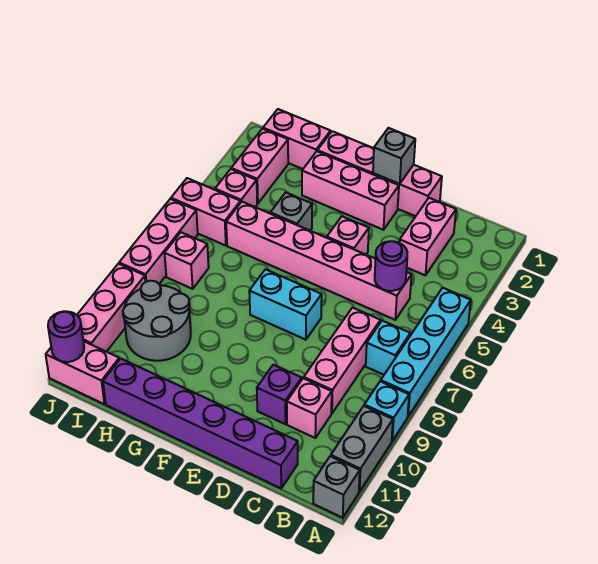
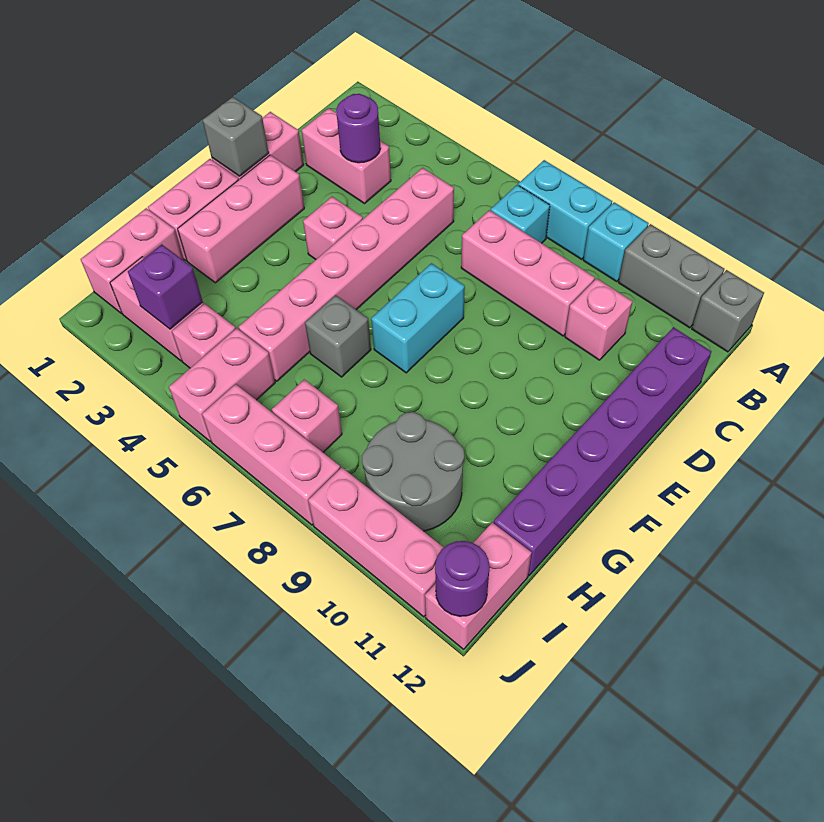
cyan 1x4 brick [381,288,471,416] -> cyan 1x2 brick [518,160,612,259]
purple 1x1 round brick [375,241,407,291] -> purple 1x1 round brick moved to [336,94,380,163]
purple 1x1 brick [257,365,302,424] -> purple 1x1 brick moved to [128,244,203,329]
grey 1x1 brick [270,192,312,230] -> grey 1x1 brick moved to [305,295,371,377]

